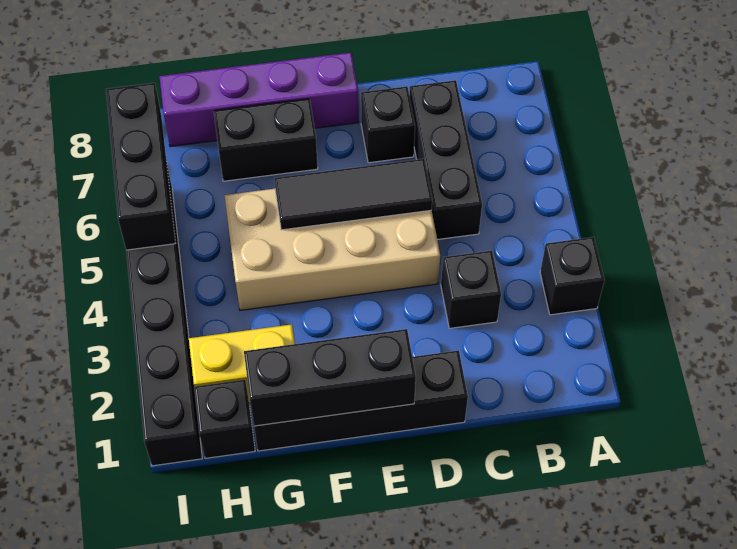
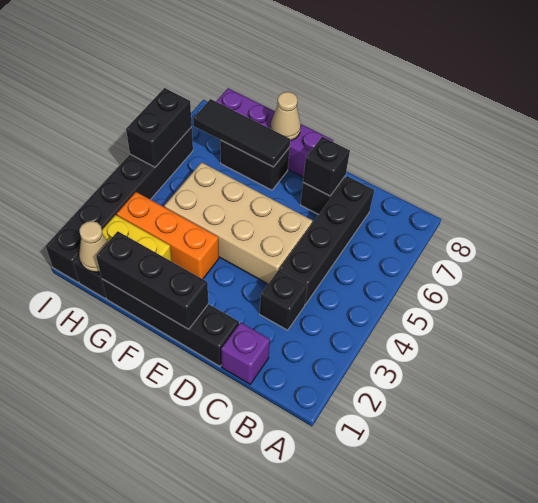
black 1x1 brick [540,237,605,315] -> black 1x1 brick moved to [303,137,350,196]
none -> purple 1x1 brick [221,322,270,384]
black 1x3 brick [409,80,482,240] -> black 1x4 brick [279,176,374,304]
black 1x3 tile [274,159,432,230] -> black 1x3 tile moved to [193,99,290,167]
none -> orange 1x3 brick [117,192,219,279]
none -> tan 1x1 cone [270,92,301,141]
none -> tan 1x1 cone [79,221,108,272]
black 1x3 brick [106,83,176,250] -> black 1x2 brick [126,88,192,167]

